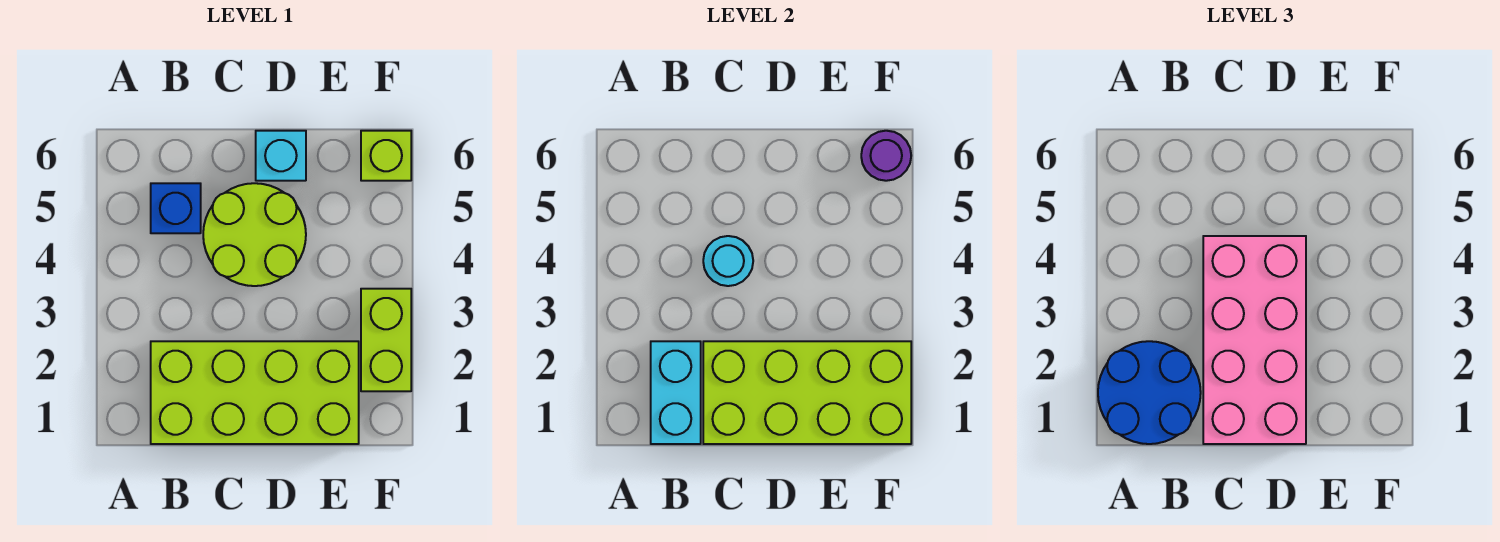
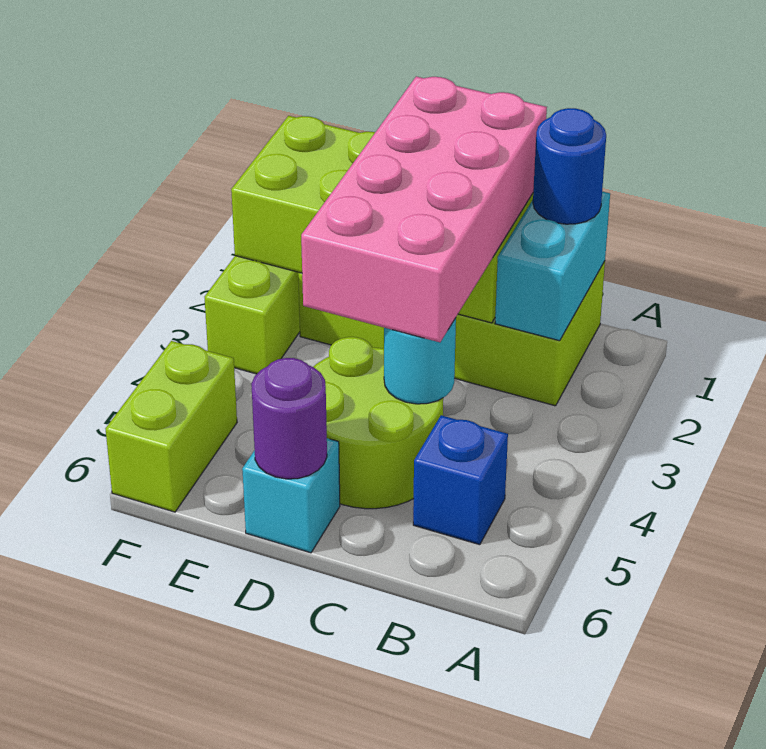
blue 2x2 round brick [1098,341,1201,444] -> blue 1x1 round brick [533,108,606,224]
lime 1x1 brick [361,131,411,181] -> lime 1x2 brick [106,341,237,512]
purple 1x1 round brick [861,131,911,181] -> purple 1x1 round brick moved to [251,358,327,479]

